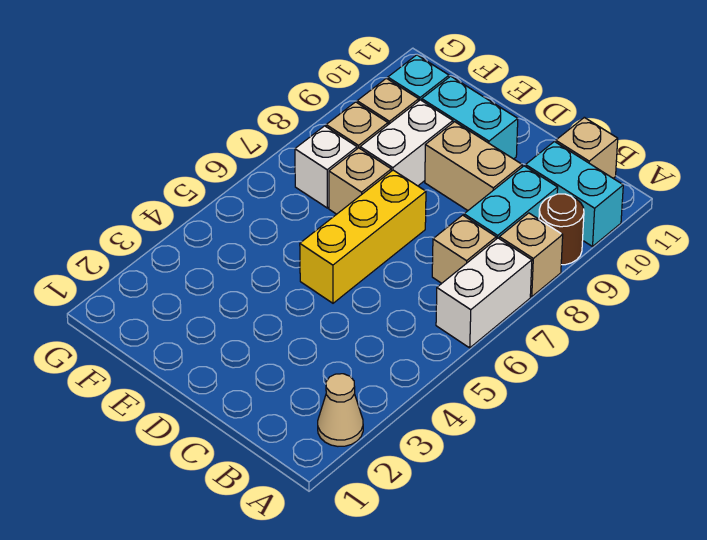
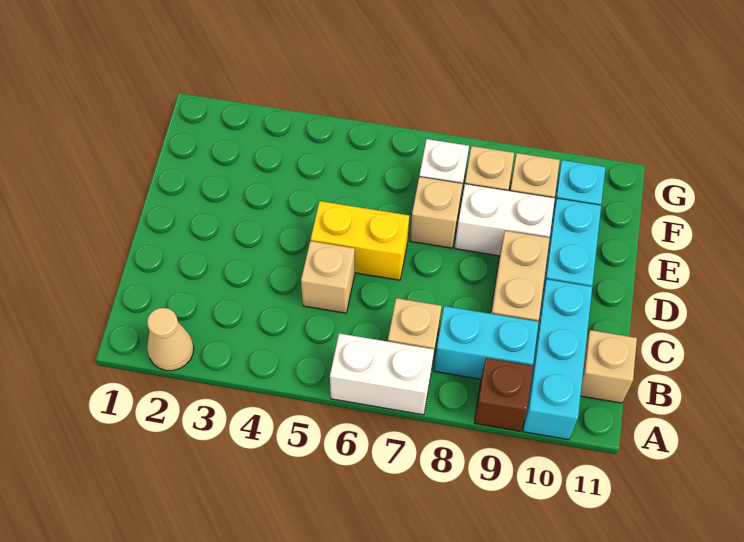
tan 1x1 brick [499,213,563,297] -> tan 1x1 brick moved to [301,241,355,313]
brown 1x1 round brick [539,194,584,265] -> brown 1x1 brick [474,358,533,431]
cyan 1x2 brick [526,142,623,246] -> cyan 1x3 brick [523,279,592,440]
yellow 1x3 brick [300,170,426,303] -> yellow 1x2 brick [311,201,409,280]

